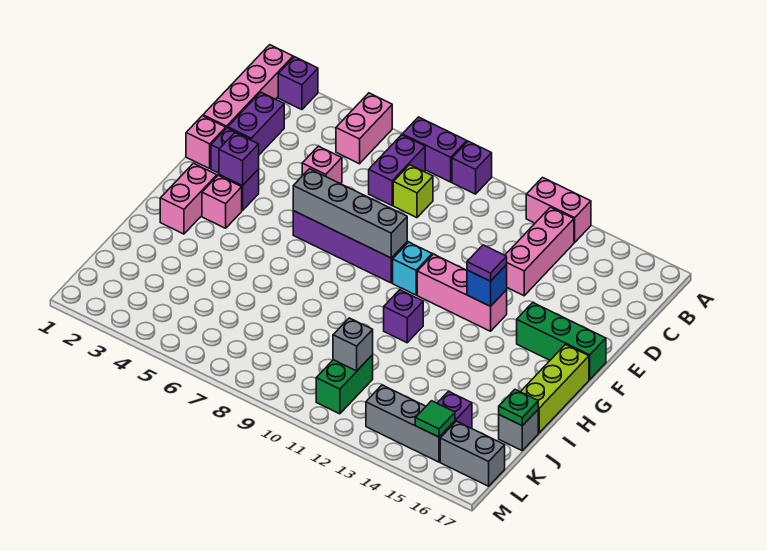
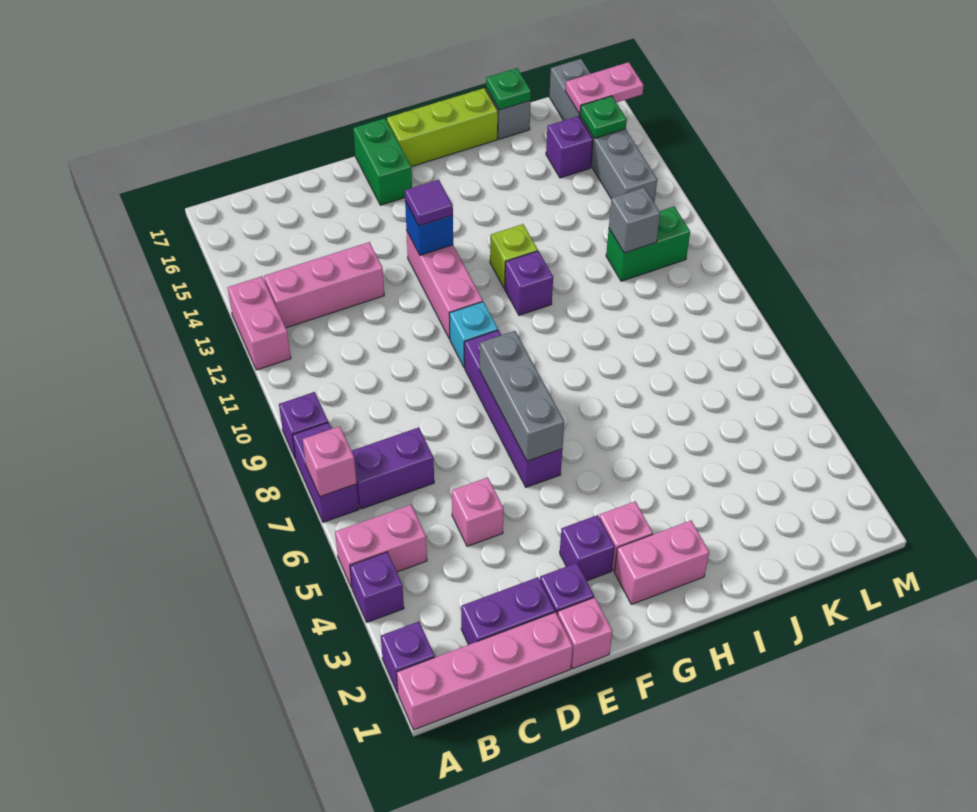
none -> pink 1x1 brick [303,426,357,497]
lime 1x1 brick [393,165,433,218] -> lime 1x1 brick moved to [490,224,538,288]
purple 1x1 brick [219,133,259,186] -> purple 1x1 brick moved to [350,552,404,622]
grey 1x4 brick [293,169,407,258] -> grey 1x3 brick [480,331,564,461]
green 1x3 brick [517,303,606,379] -> green 1x2 brick [353,118,412,205]
green 1x1 tile [415,401,455,437] -> green 1x1 plate [580,96,627,138]
none -> pink 1x2 plate [565,62,644,114]

